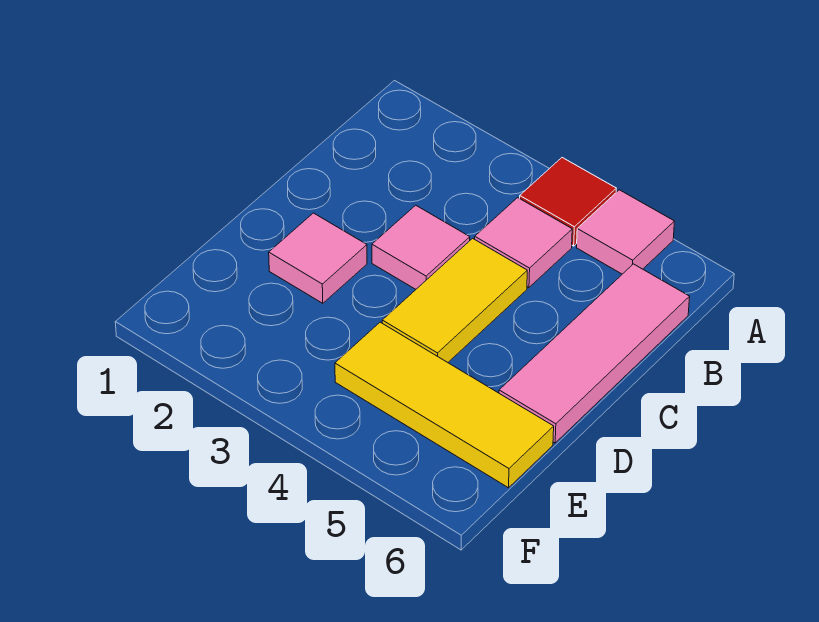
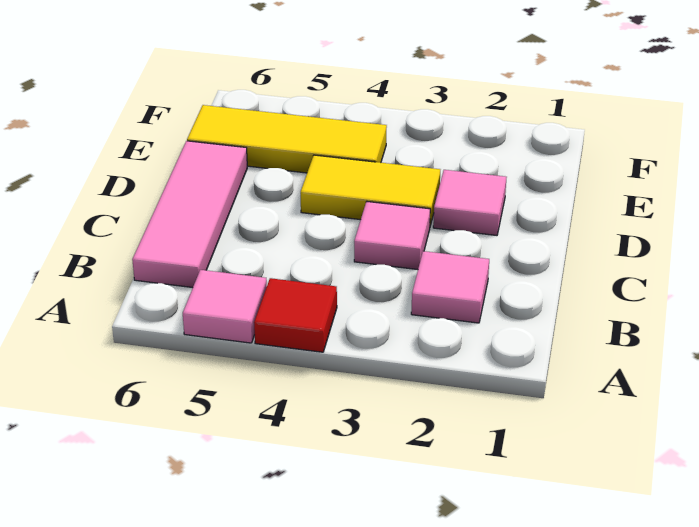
pink 1x1 tile [475,198,572,287] -> pink 1x1 tile moved to [411,251,489,323]
yellow 1x2 tile [382,238,527,362] -> yellow 1x2 tile turned to [301,155,440,226]

